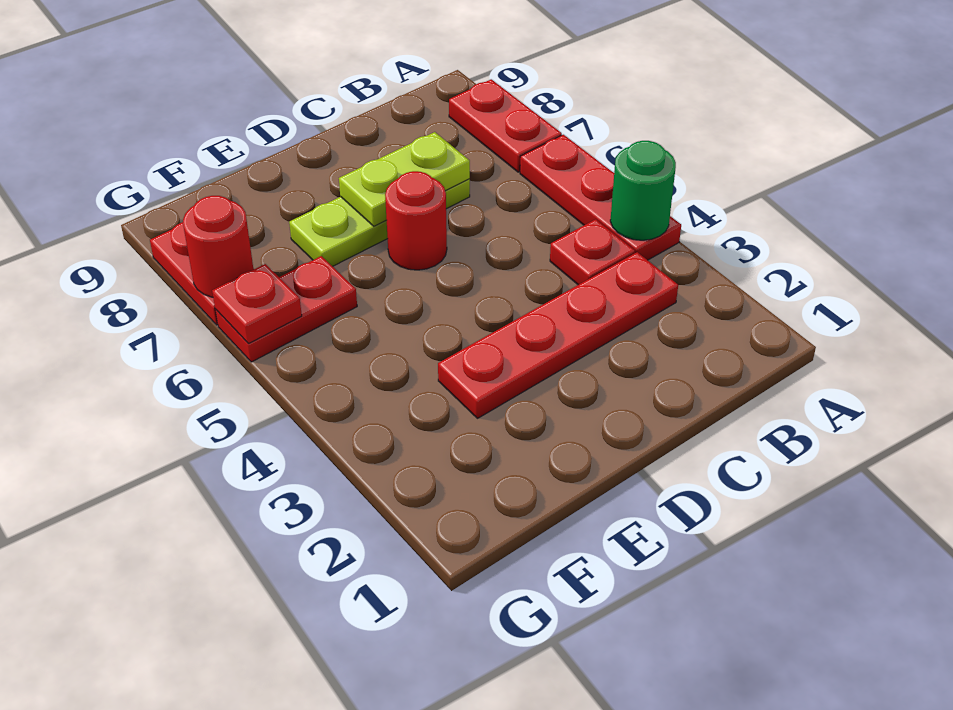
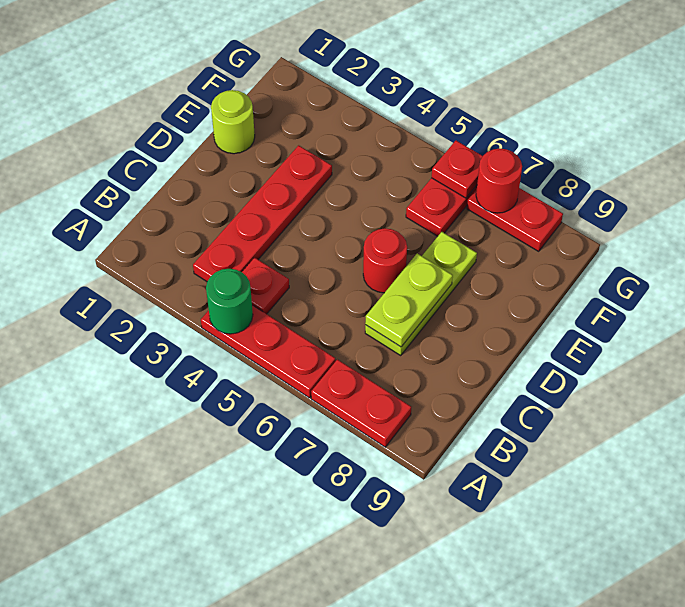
none -> lime 1x1 round brick [211,90,255,154]

